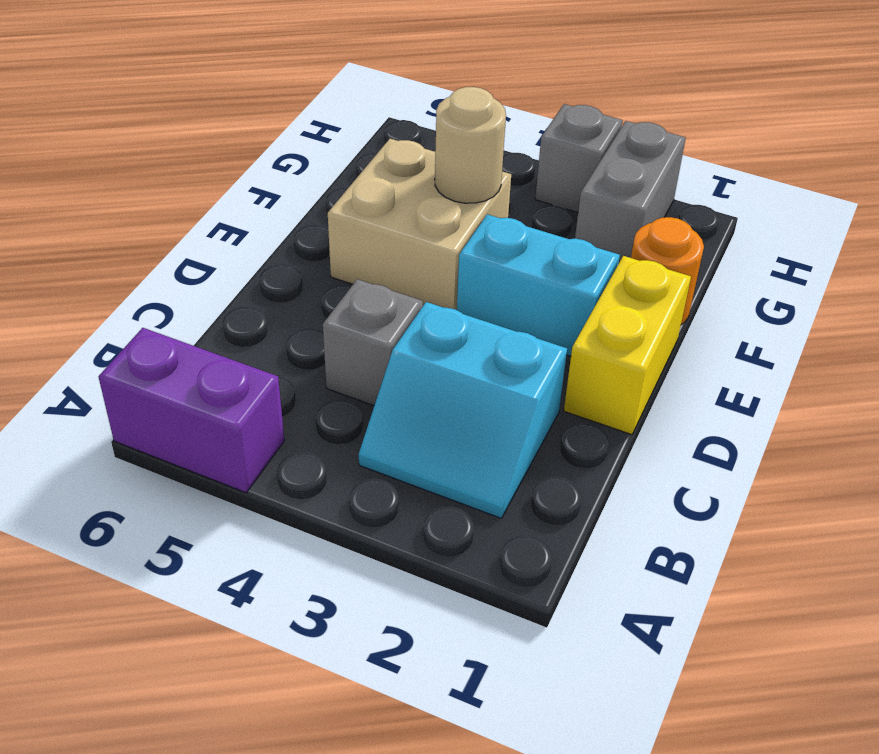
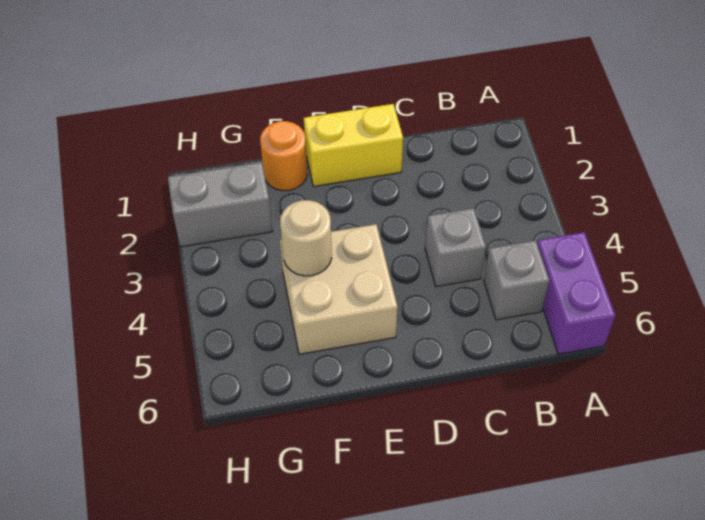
cyan 2x2 slope [359,302,567,518] -> none
cyan 1x2 brick [457,214,620,356] -> none
grey 1x1 brick [535,104,622,212] -> grey 1x1 brick moved to [484,240,550,320]

